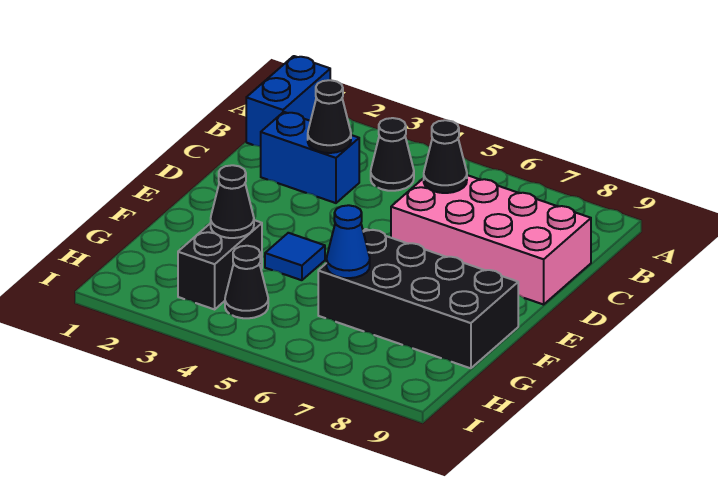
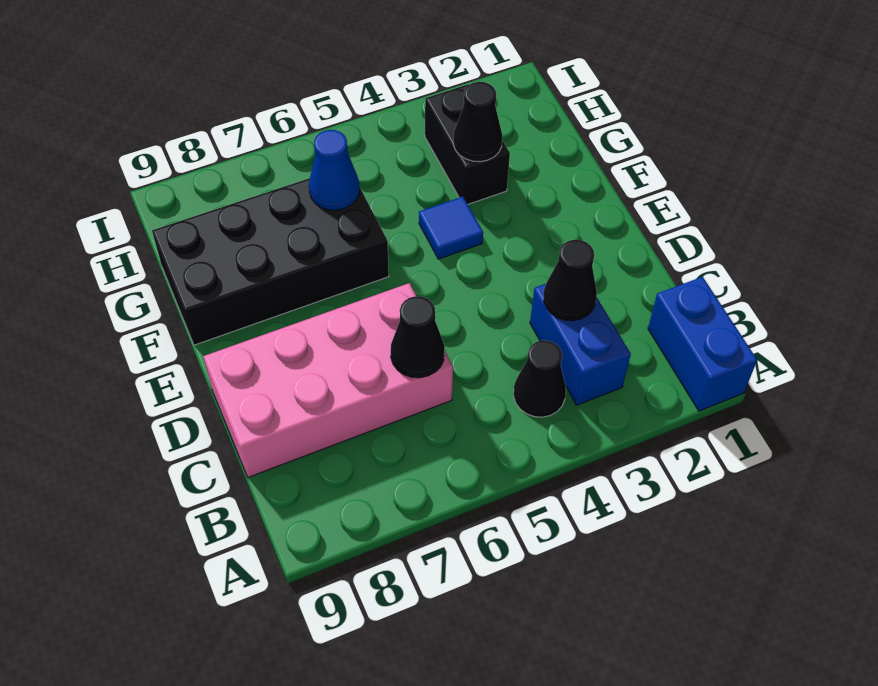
blue 1x2 brick [261,112,359,203] -> blue 1x2 brick turned to [530,284,631,405]
black 1x1 cone [225,246,268,318] -> none

